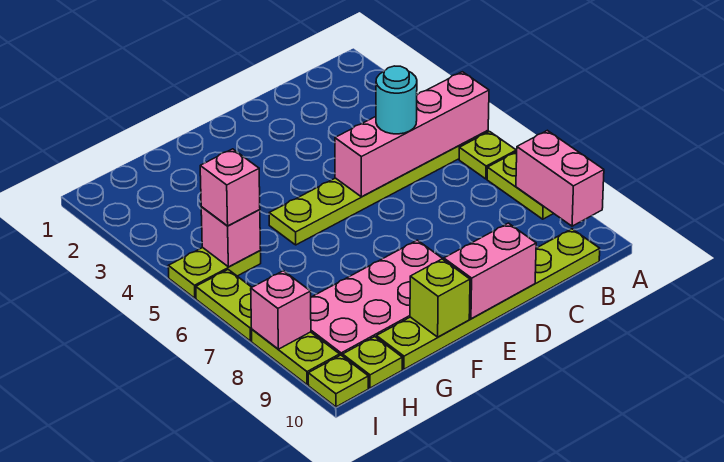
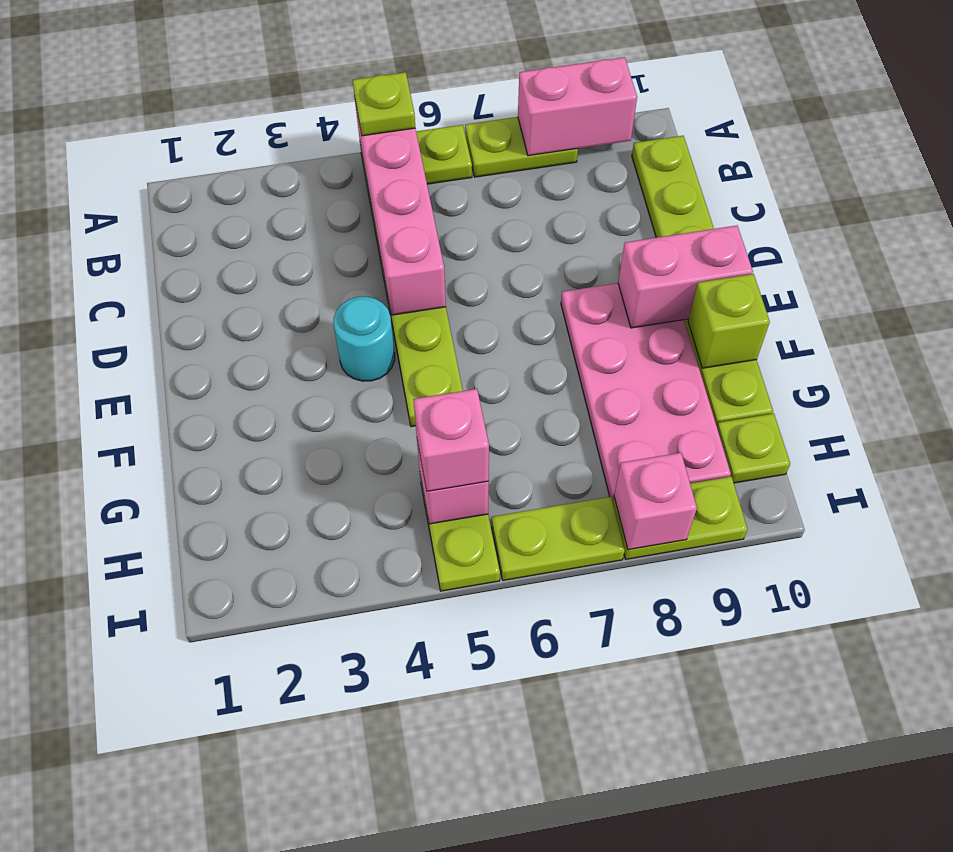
cyan 1x1 round brick [376,66,417,134] -> cyan 1x1 round brick moved to [334,297,395,381]
pink 1x2 brick [444,223,536,319] -> pink 1x2 brick turned to [618,226,753,328]
lime 1x1 plate [308,355,368,407] -> lime 1x1 plate moved to [353,72,415,136]

